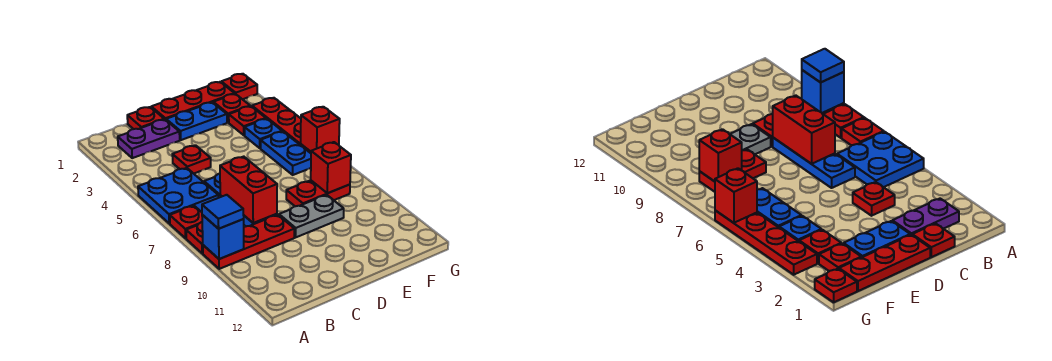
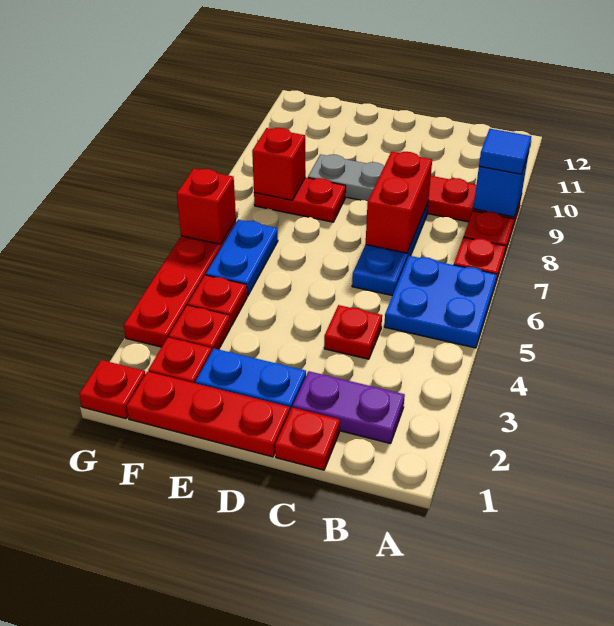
blue 1x1 plate [245,119,282,148] -> red 1x1 plate [188,275,247,327]

